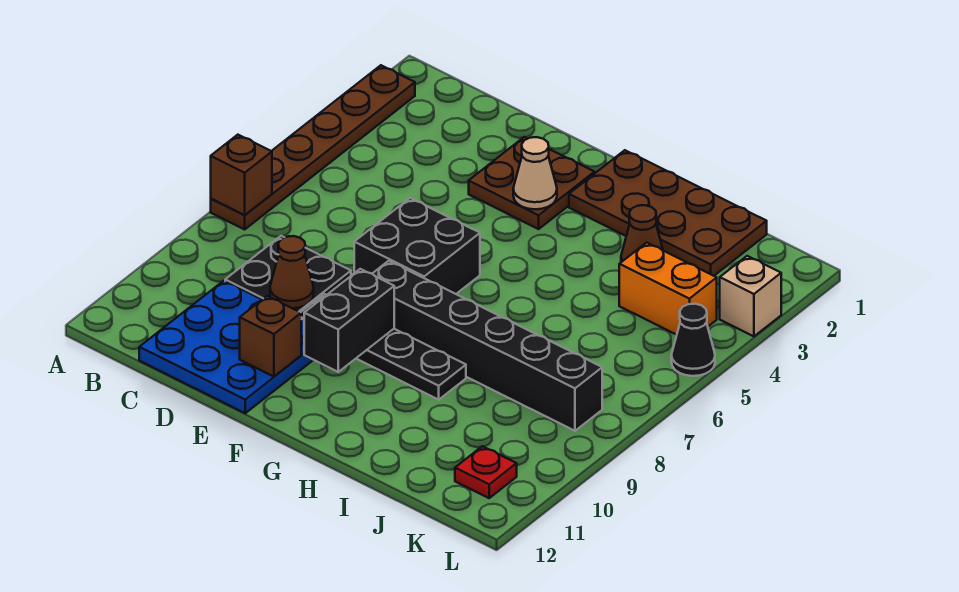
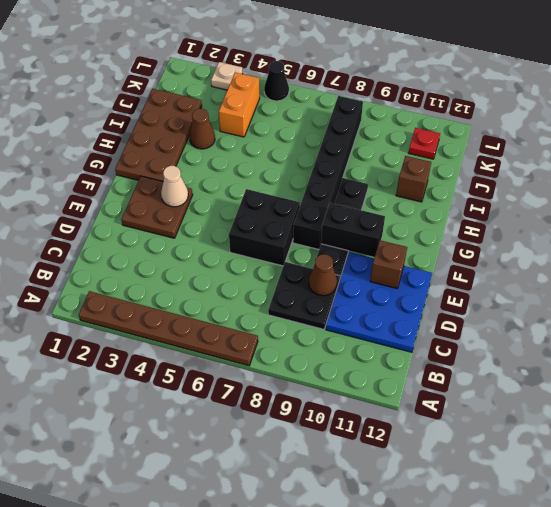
brown 1x1 brick [211,135,272,215] -> brown 1x1 brick moved to [396,156,431,202]
tan 1x1 brick [720,256,781,336] -> tan 1x1 plate [211,62,243,90]

